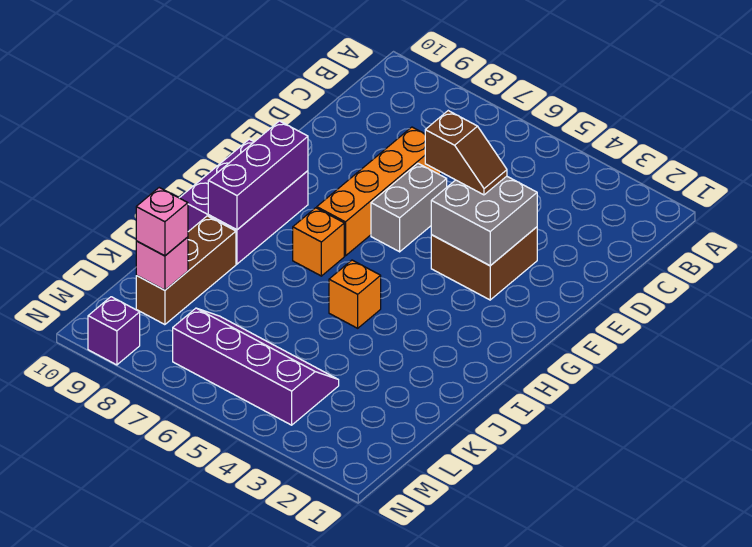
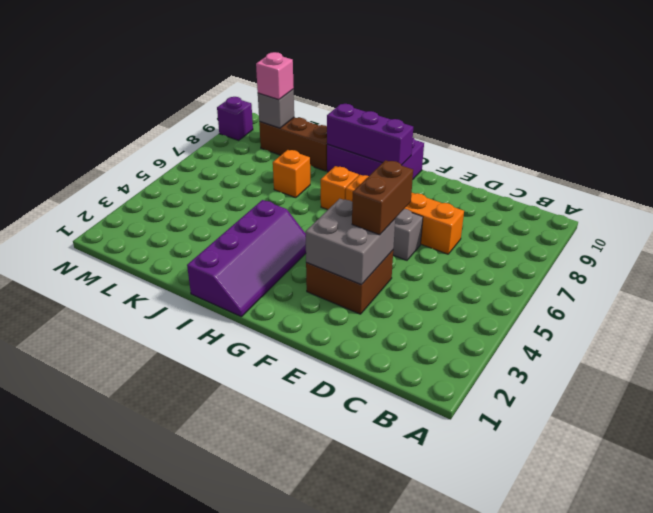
brown 1x2 slope [425,111,507,195] -> brown 1x2 brick [352,160,413,235]
orange 1x1 brick [329,260,381,328] -> orange 1x1 brick moved to [273,150,310,198]
purple 2x4 slope [173,308,339,425] -> purple 2x4 slope moved to [187,200,306,317]
pink 1x1 brick [136,237,188,290] -> grey 1x1 brick [258,89,294,128]

